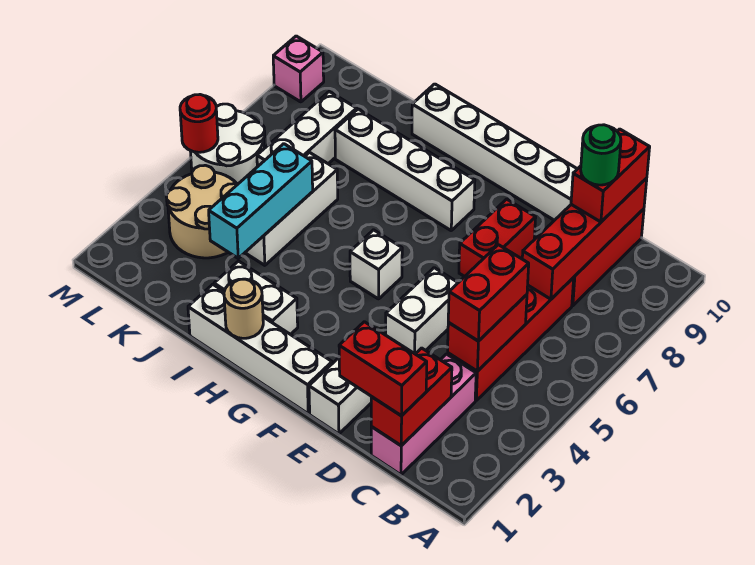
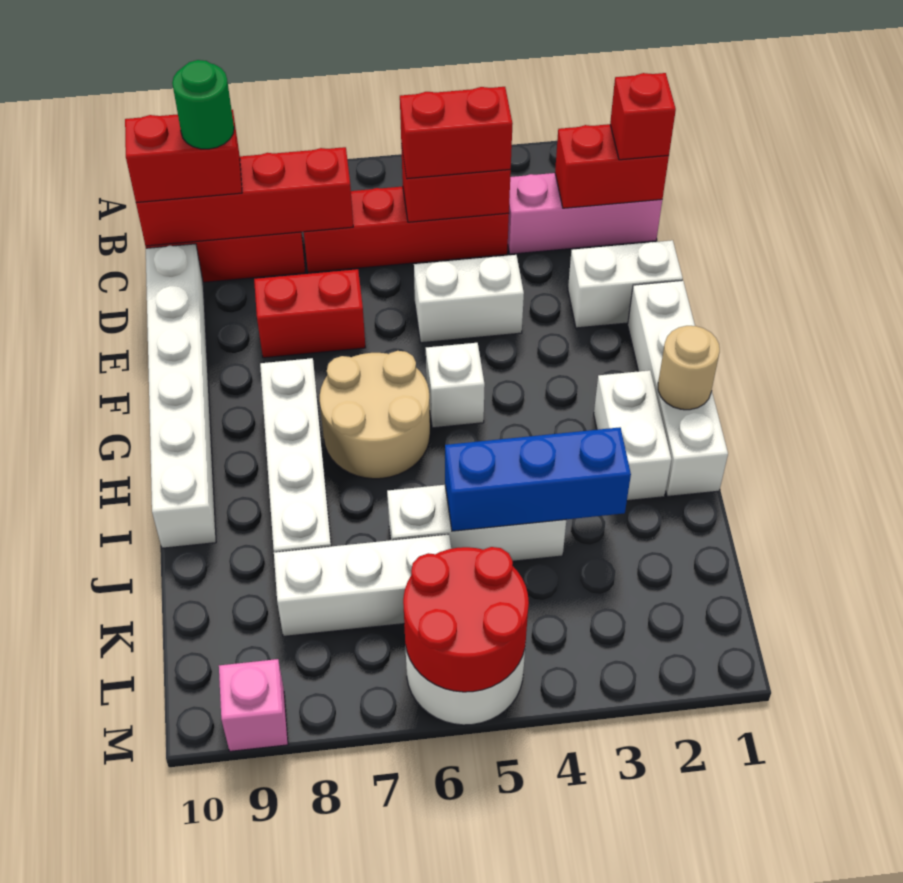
red 1x2 brick [339,322,427,416] -> red 1x1 brick [610,73,676,160]
cyan 1x3 brick [209,144,313,258] -> blue 1x3 brick [445,427,631,531]
tan 2x2 round brick [166,165,238,258] -> tan 2x2 round brick moved to [320,351,430,479]
red 1x1 round brick [180,95,218,152] -> red 2x2 round brick [403,547,529,692]

